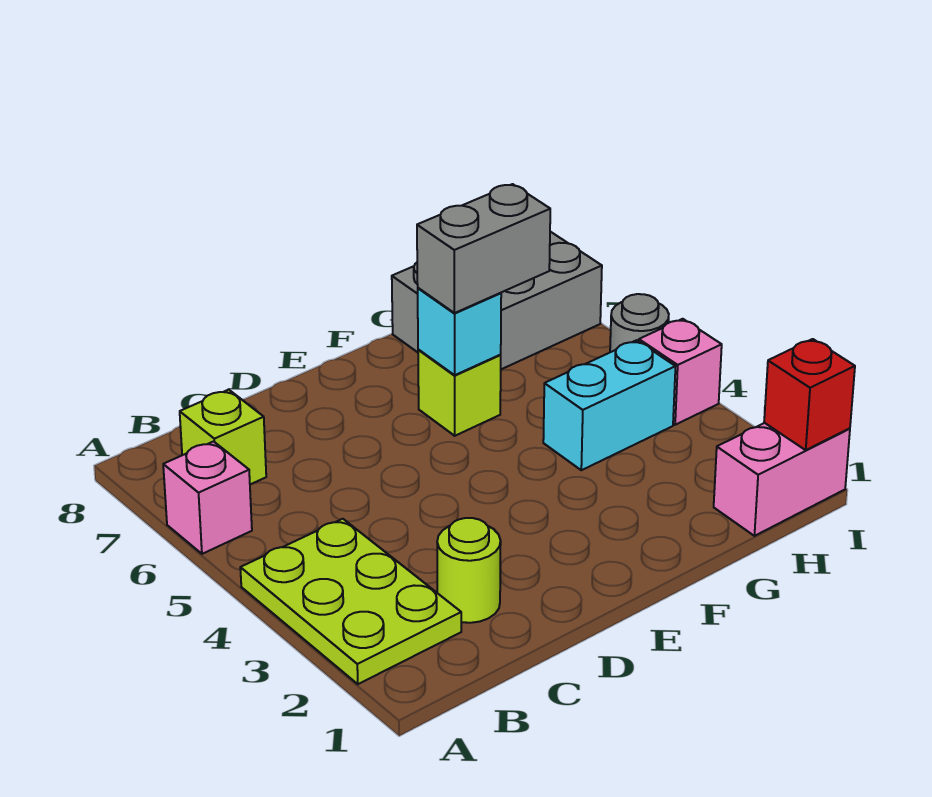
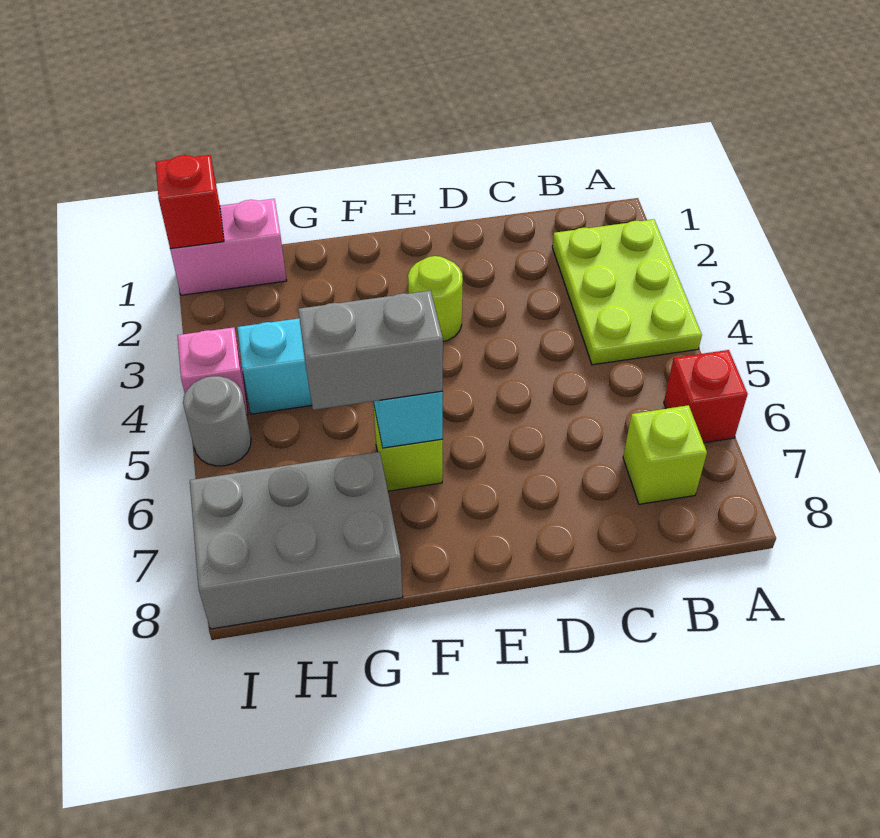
pink 1x1 brick [163,442,252,554] -> red 1x1 brick [664,350,748,443]
lime 1x1 round brick [437,518,501,623] -> lime 1x1 round brick moved to [408,256,463,342]

